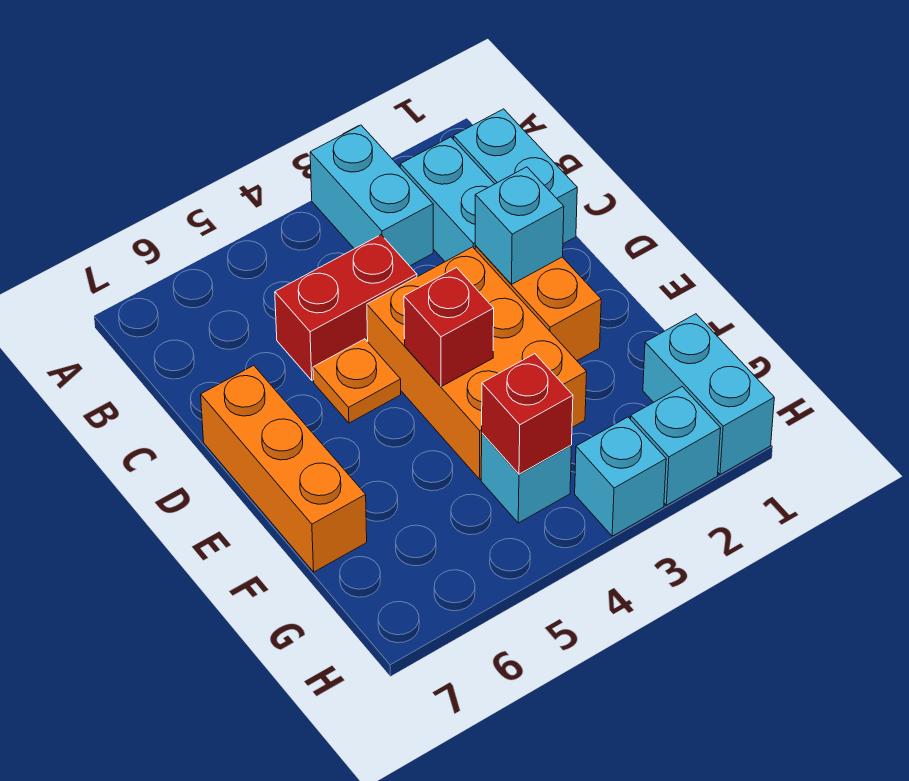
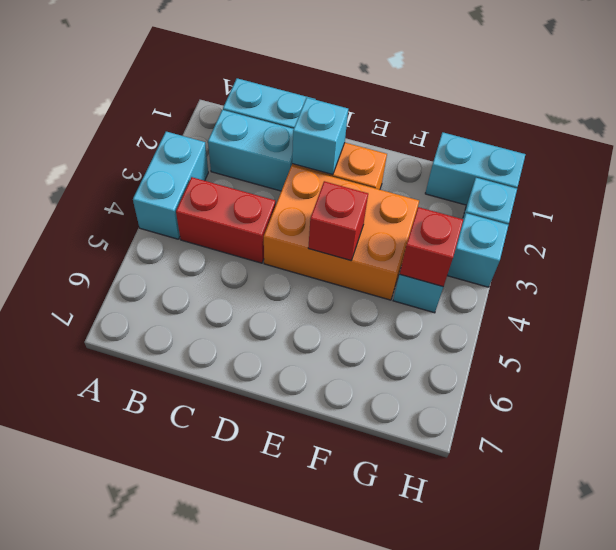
cyan 1x2 brick [310,125,433,266] -> cyan 1x2 brick turned to [133,132,208,239]
red 1x2 brick [275,235,417,380] -> red 1x2 brick turned to [176,177,275,263]
orange 1x1 plate [313,339,401,423] -> none
orange 1x3 brick [201,365,367,572] -> none

